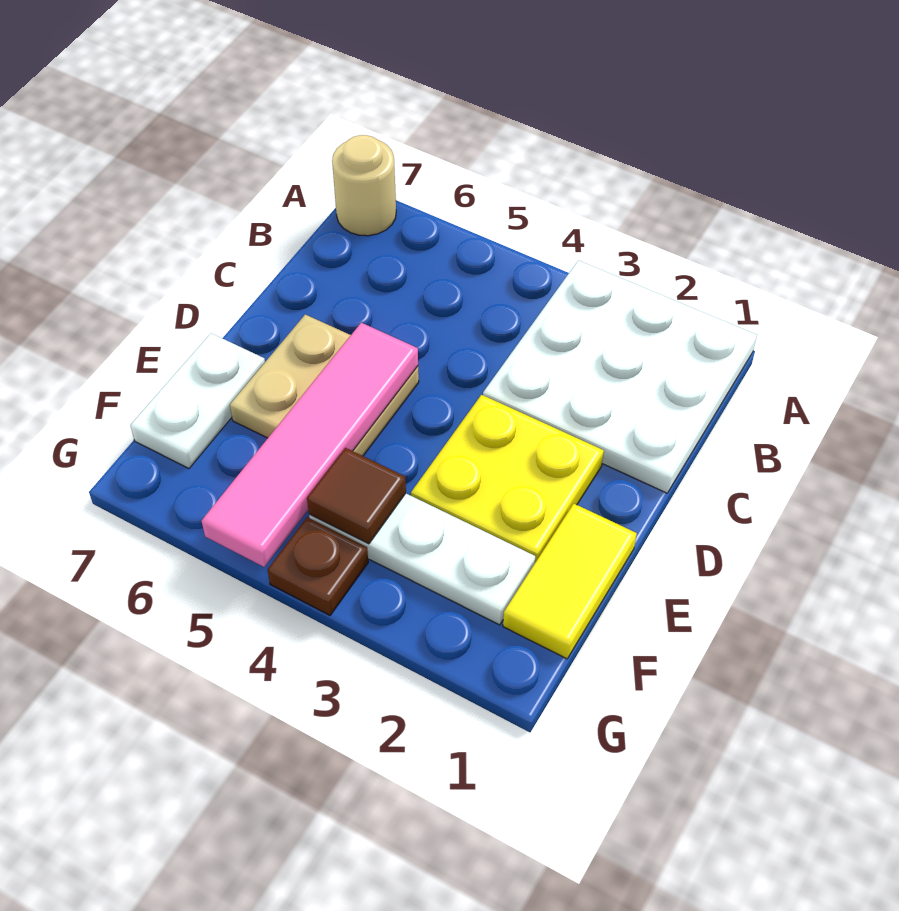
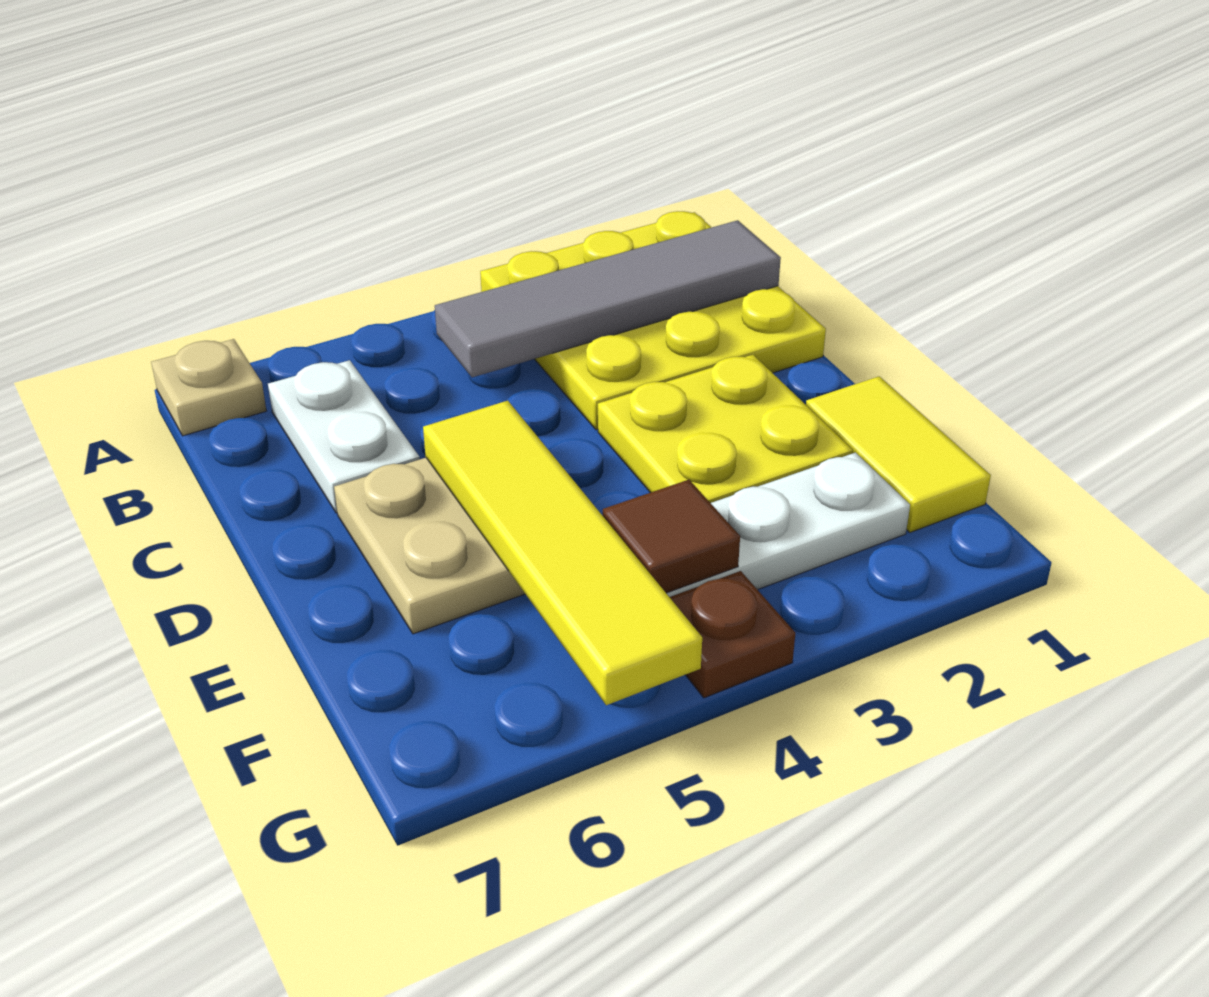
white 3x3 plate [483,260,757,493] -> yellow 3x3 plate [480,211,826,430]
tan 1x1 round brick [332,135,396,236] -> tan 1x1 plate [151,339,266,436]
none -> grey 1x4 tile [435,220,781,377]
pink 1x4 tile [201,323,418,567] -> yellow 1x4 tile [423,401,702,705]
white 1x2 plate [130,333,265,468] -> white 1x2 plate moved to [268,360,420,513]

